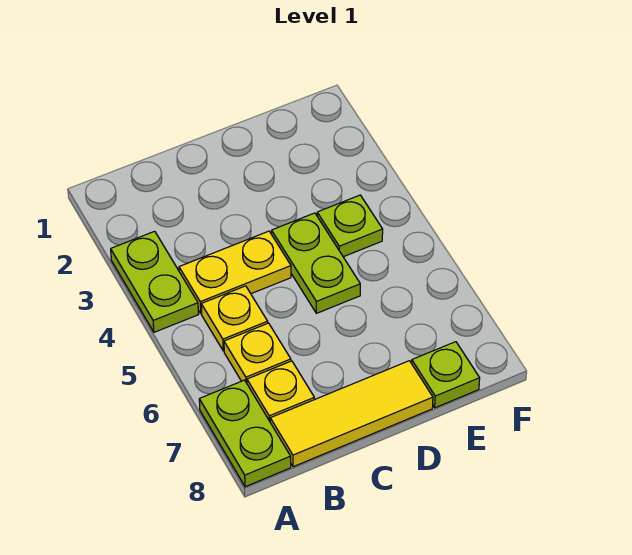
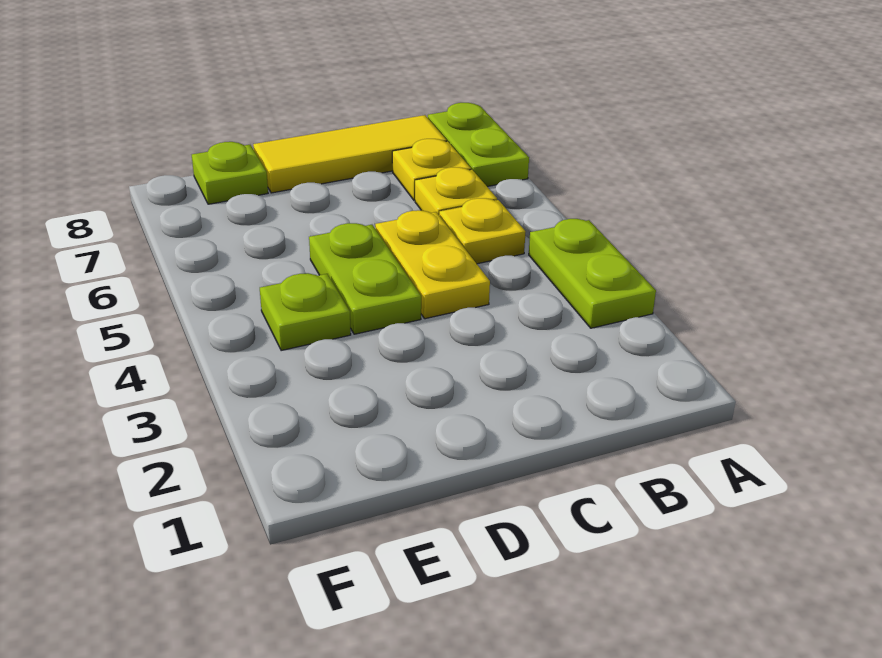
yellow 1x2 plate [179,231,291,314] -> yellow 1x2 plate turned to [375,210,490,319]

